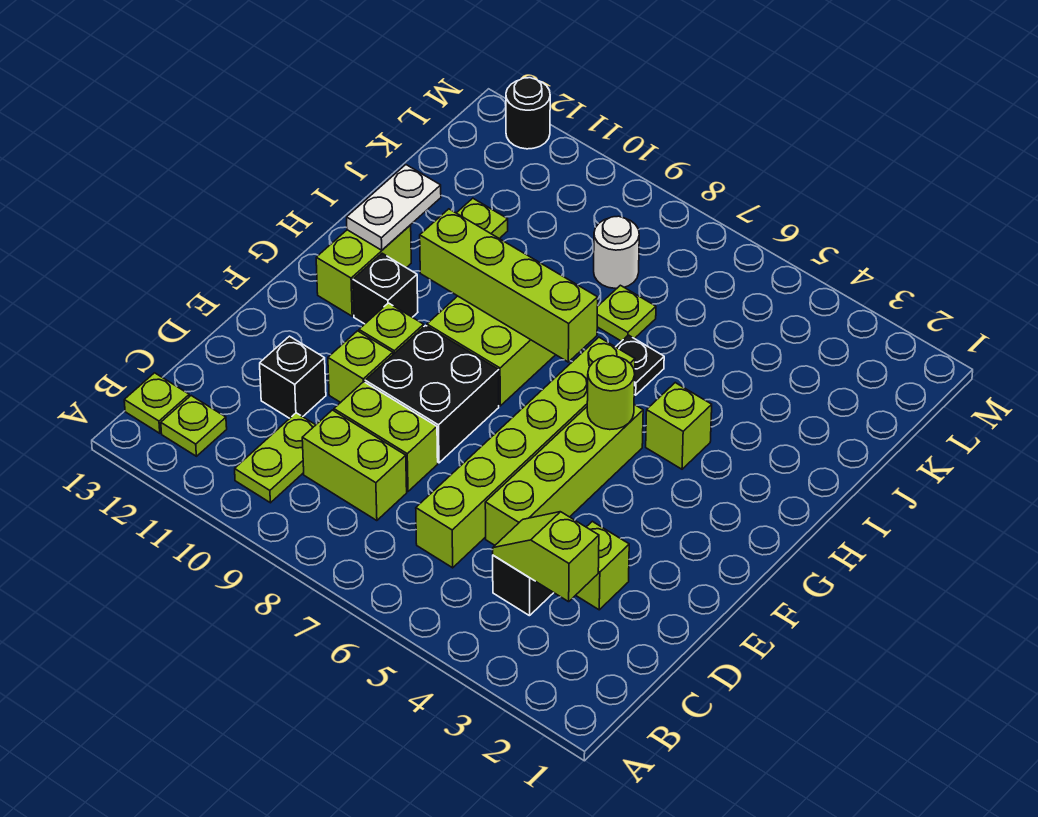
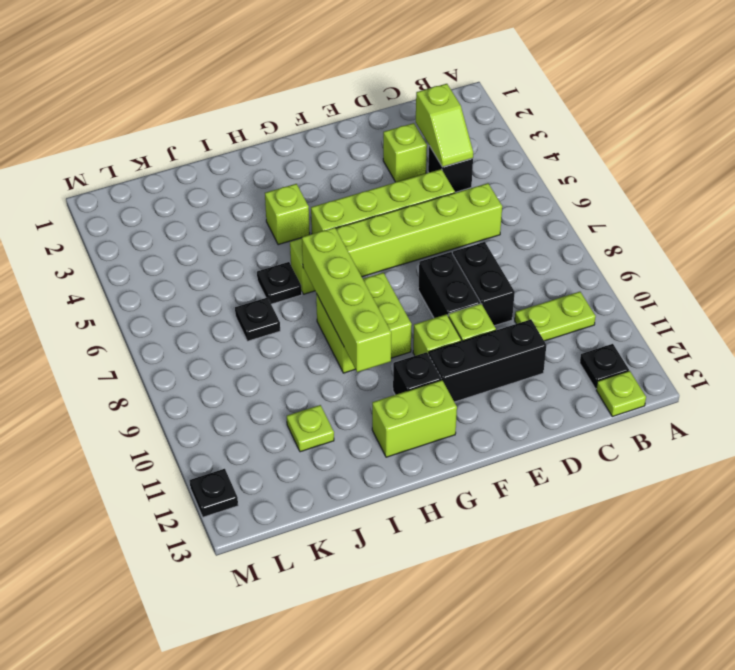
lime 1x1 plate [161,396,227,456] -> black 1x1 plate [580,344,629,389]
lime 1x2 brick [302,410,407,521] -> none
lime 1x2 brick [334,382,438,491] -> black 1x2 brick [453,242,515,326]
black 1x1 brick [260,336,326,418] -> black 1x3 brick [429,319,546,402]
black 2x2 brick [365,326,499,463] -> black 1x2 brick [418,252,481,318]
lime 1x1 round brick [587,356,635,430] -> none
white 1x2 plate [347,165,441,250] -> none
lime 1x1 plate [597,285,656,341] -> black 1x1 plate [235,297,280,341]
white 1x1 round brick [594,216,639,288] -> none
black 1x1 round brick [506,78,550,149] -> black 1x1 plate [190,469,238,517]

